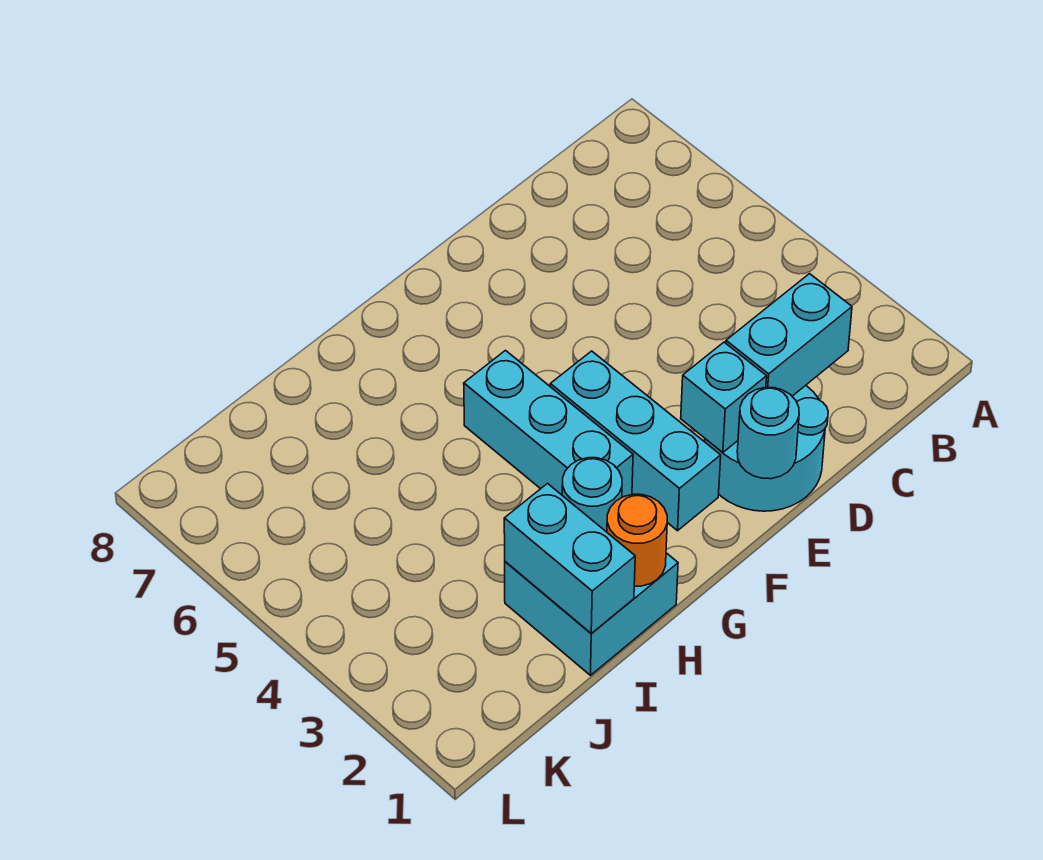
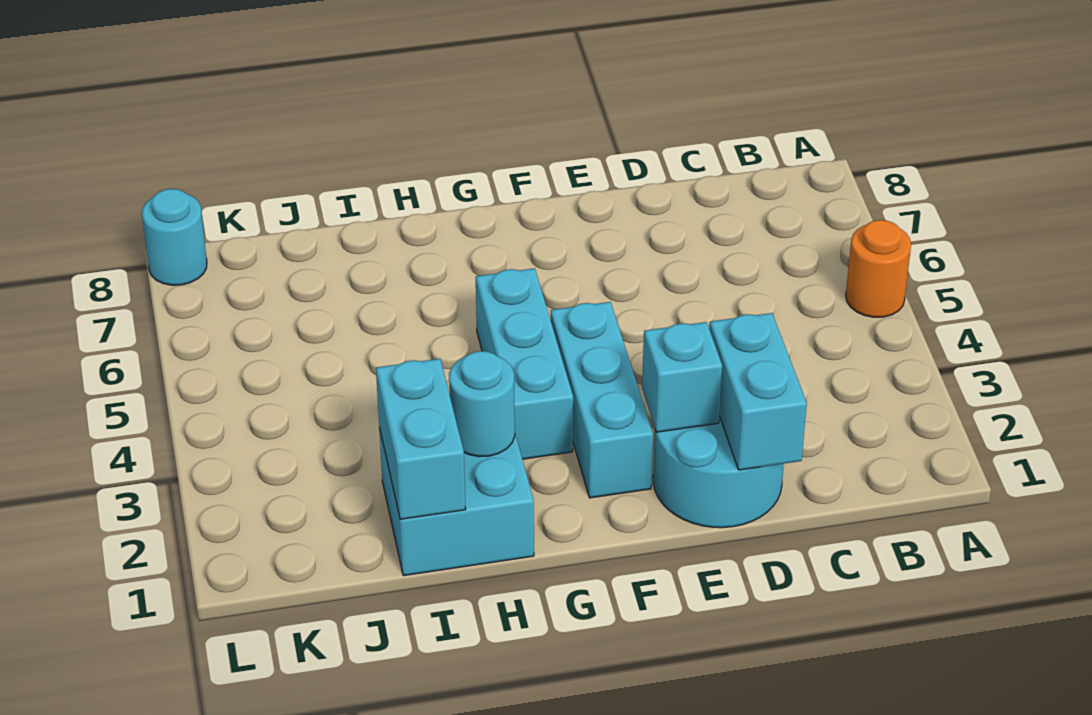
cyan 1x2 brick [726,274,852,396] -> cyan 1x2 brick turned to [709,313,807,470]
cyan 1x1 round brick [737,388,799,479] -> cyan 1x1 round brick moved to [142,189,207,285]
orange 1x1 round brick [607,494,667,586] -> orange 1x1 round brick moved to [846,220,911,317]

